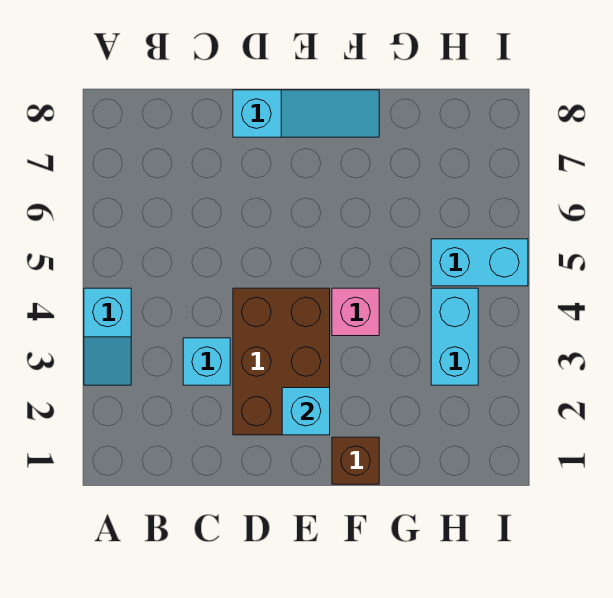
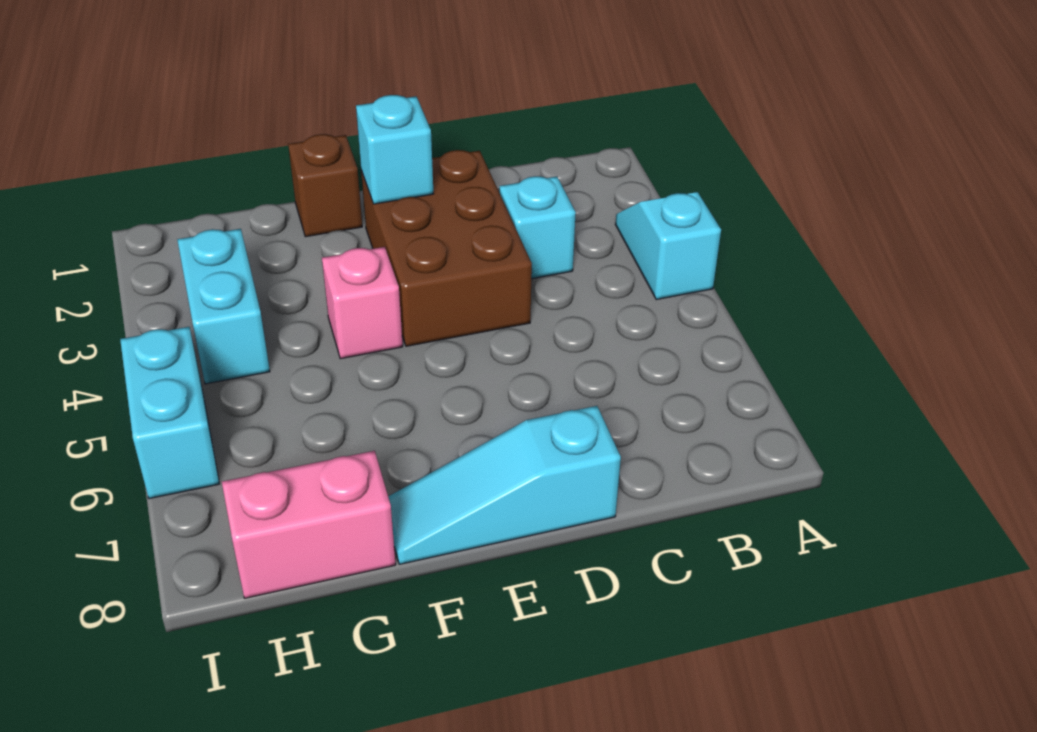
none -> pink 1x2 brick [222,451,396,598]
cyan 1x2 brick [431,239,528,286] -> cyan 1x2 brick turned to [120,327,219,499]

